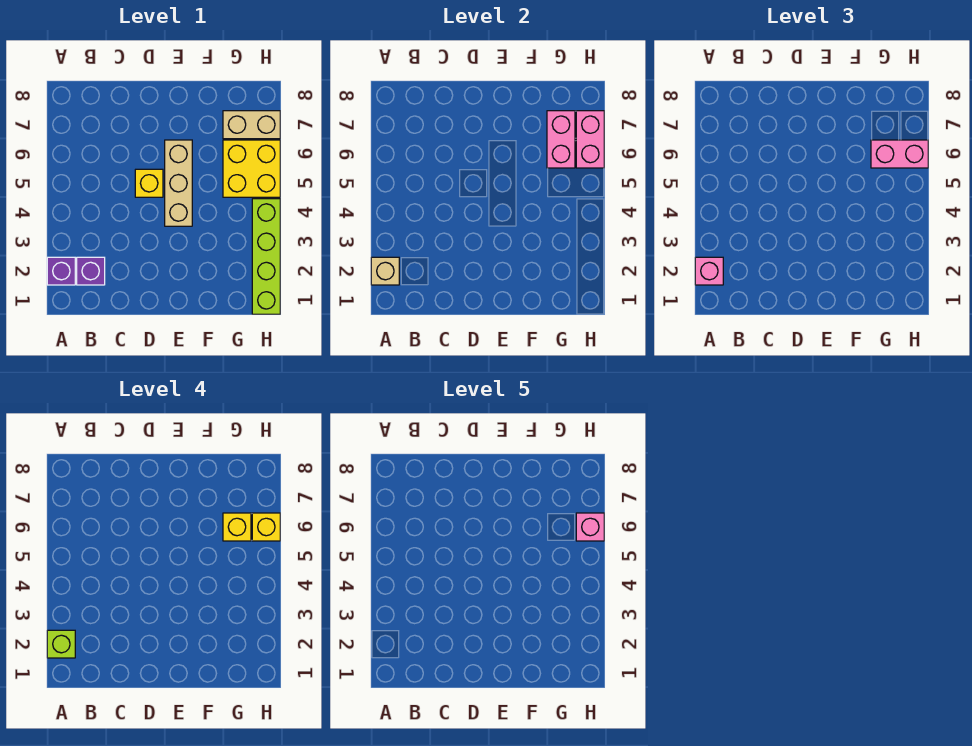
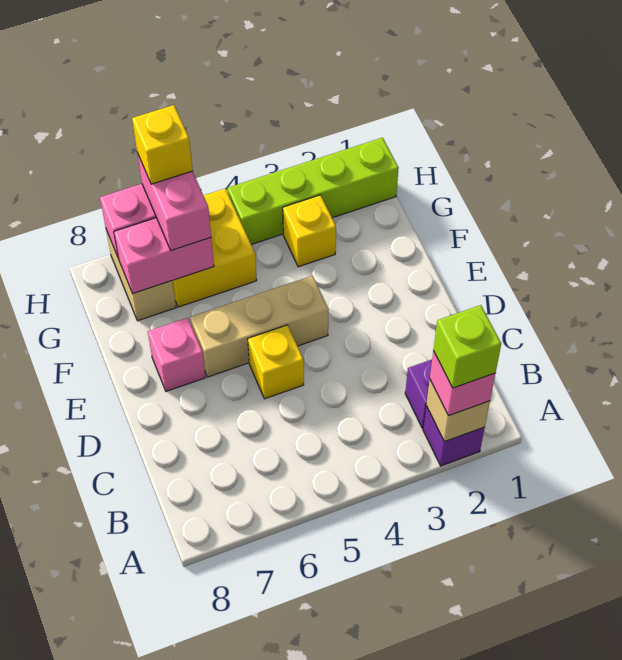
yellow 1x1 brick [223,513,251,541] -> yellow 1x1 brick moved to [283,195,336,267]
pink 1x1 brick [576,513,604,541] -> pink 1x1 brick moved to [148,318,205,391]

